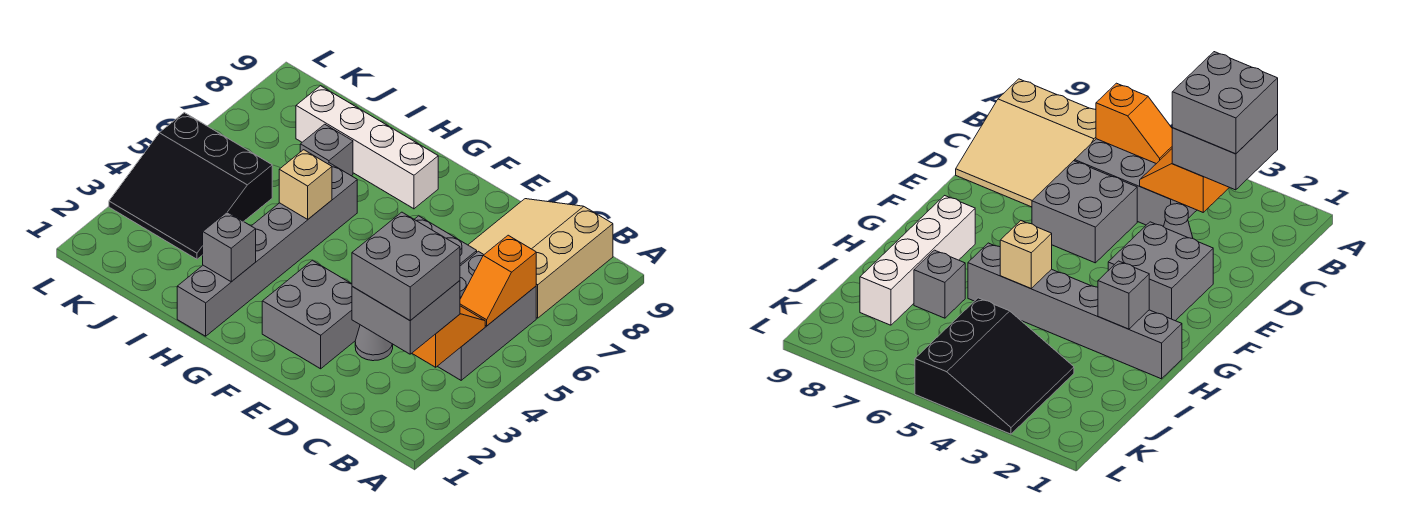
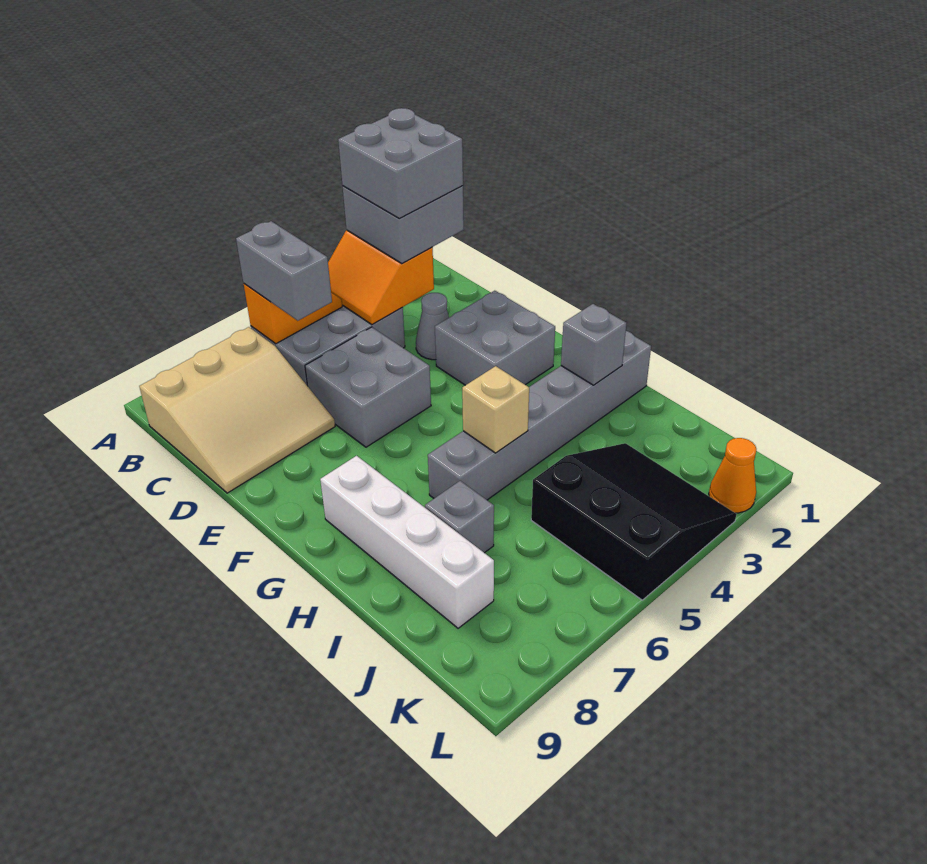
none -> grey 1x2 brick [236,221,332,321]
none -> orange 1x1 cone [709,438,756,513]

